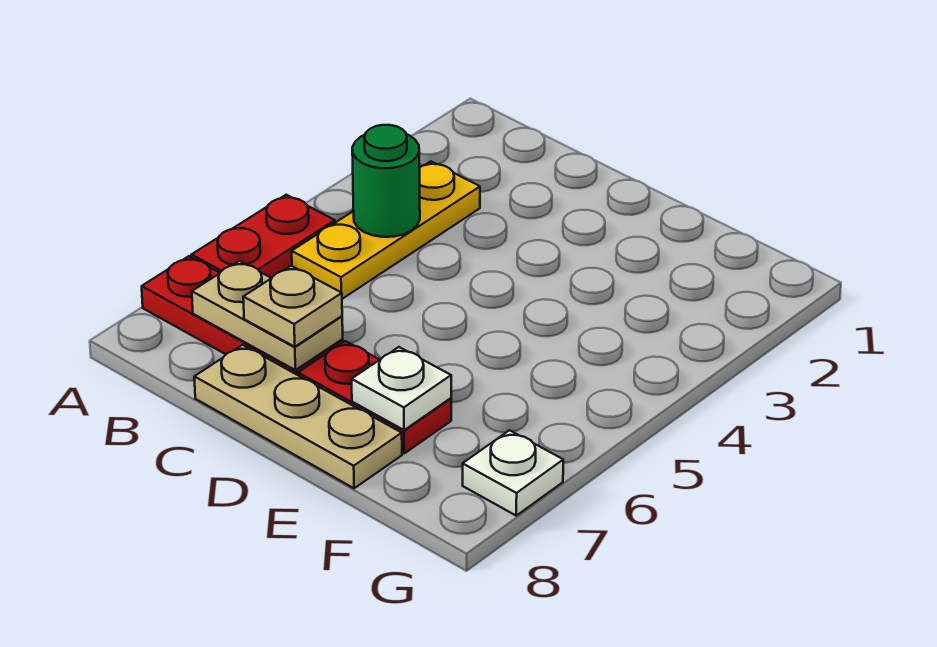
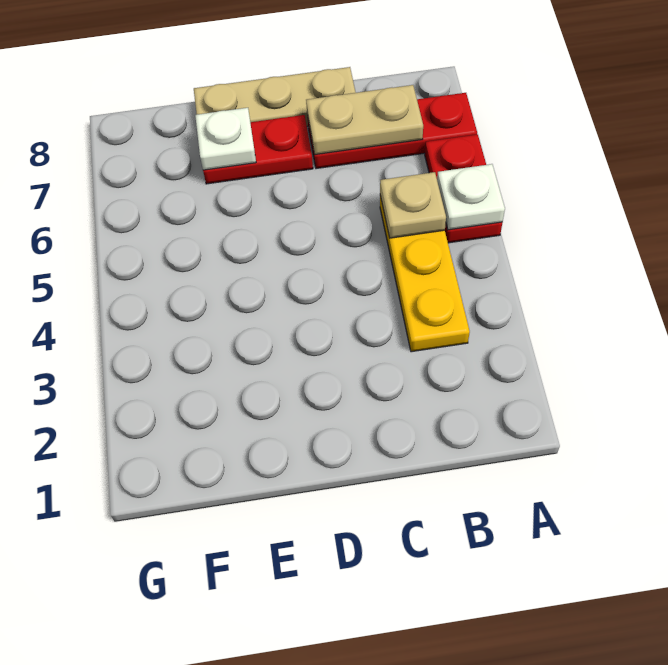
green 1x1 round brick [352,125,420,237] -> none
tan 1x1 plate [243,266,342,347] -> tan 1x1 plate moved to [380,172,446,238]
white 1x1 plate [463,430,563,516] -> white 1x1 plate moved to [437,164,505,230]

